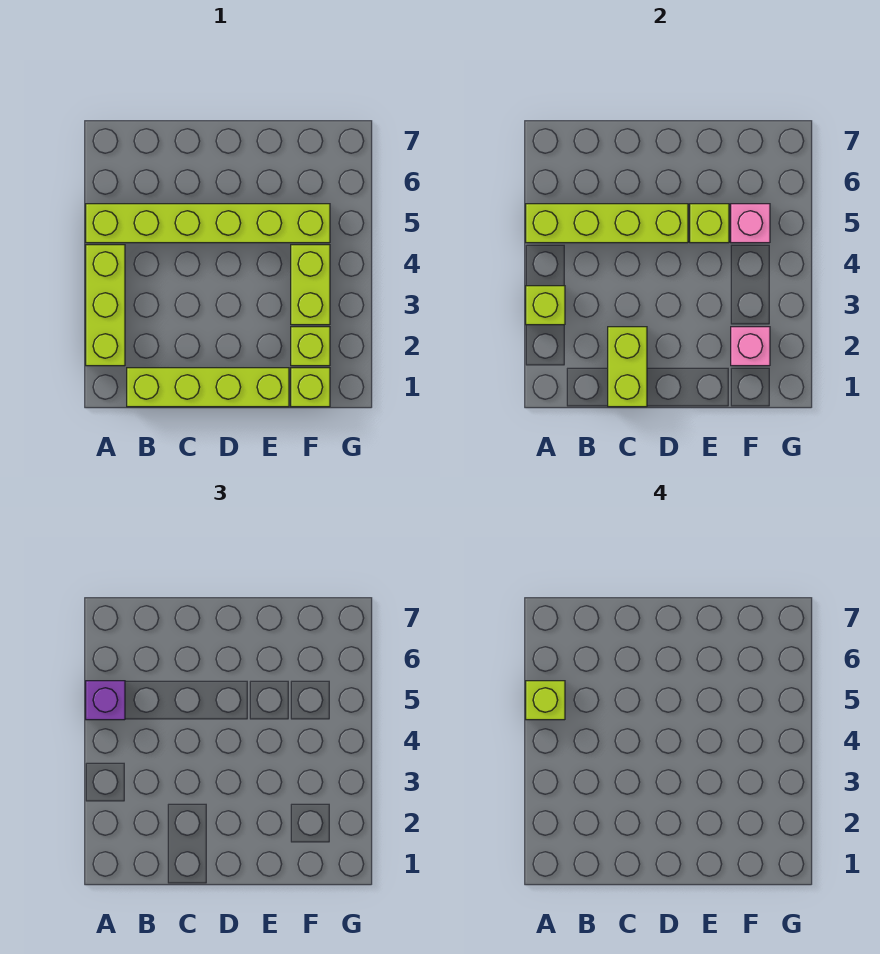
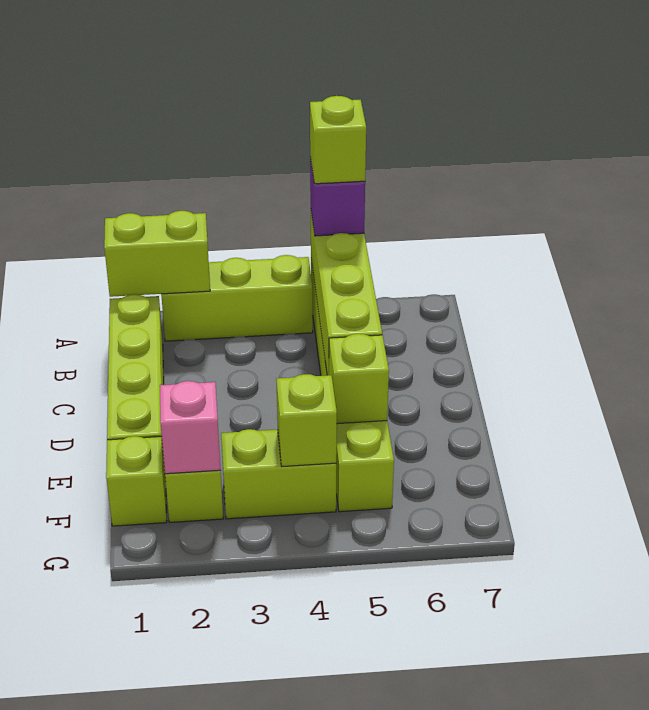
lime 1x1 brick [526,286,565,325] -> lime 1x1 brick moved to [276,374,337,466]
lime 1x2 brick [608,327,647,407] -> lime 1x2 brick moved to [104,211,210,297]
pink 1x1 brick [731,204,770,243] -> none

